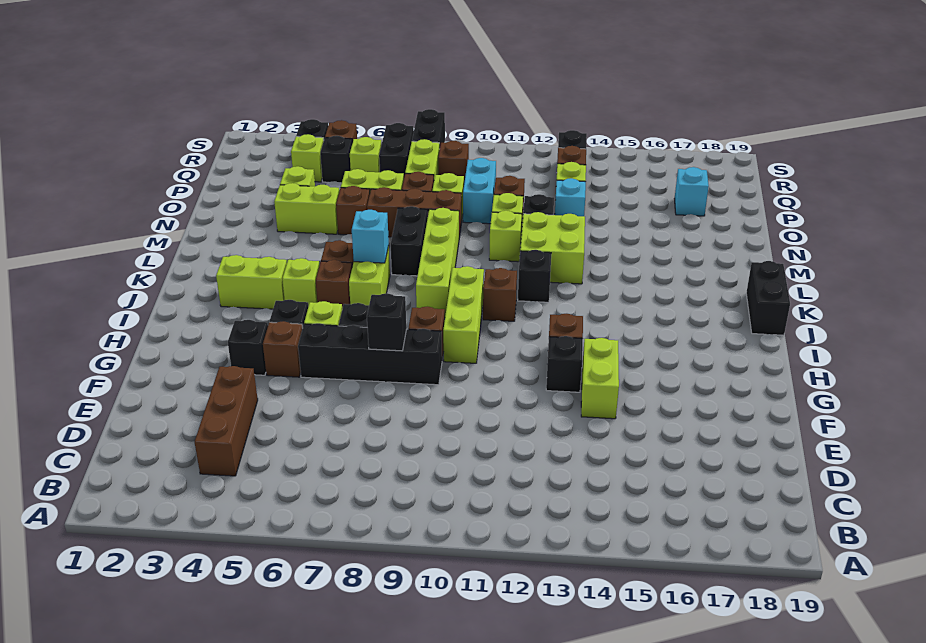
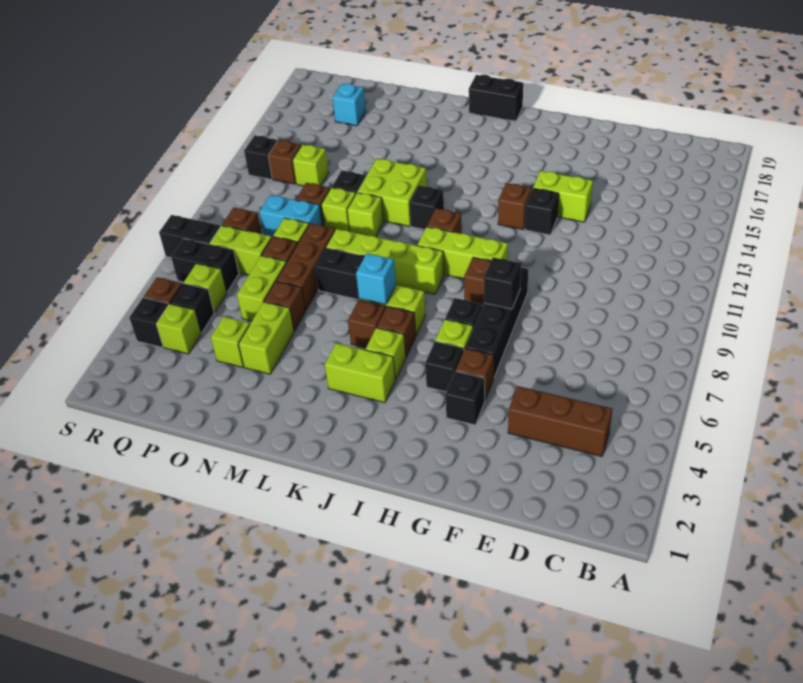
lime 1x2 brick [216,255,287,309] -> lime 1x2 brick turned to [325,343,395,403]
cyan 1x1 brick [555,178,586,216] -> none

